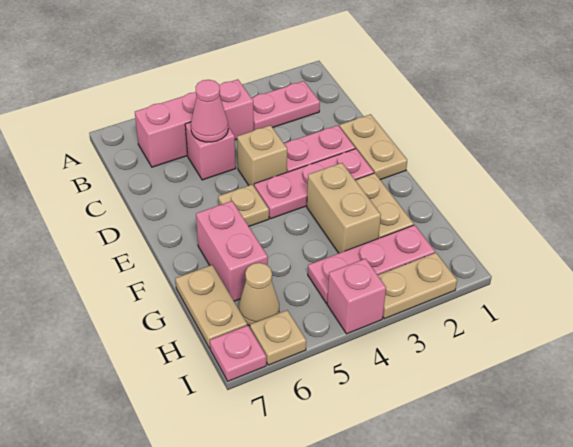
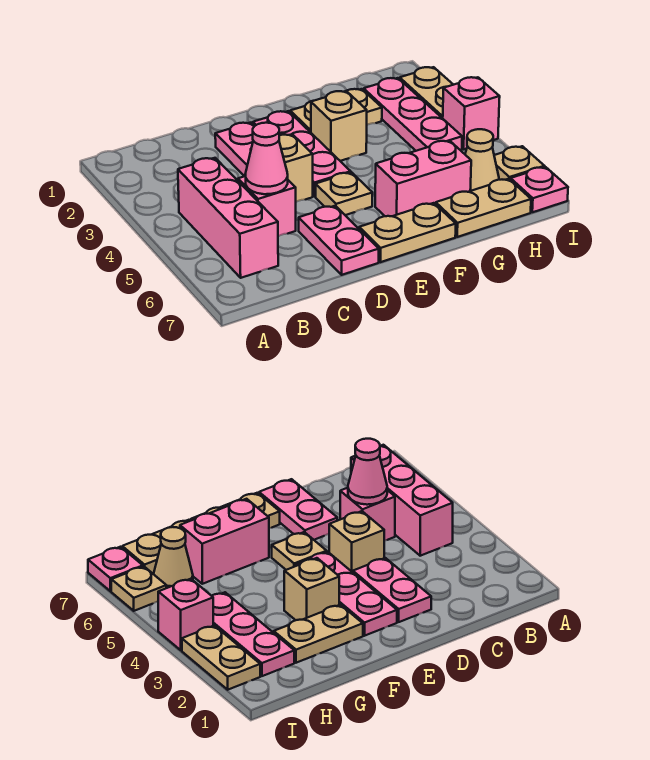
pink 1x2 plate [252,81,320,130] -> pink 1x2 plate moved to [299,206,379,275]
tan 1x2 plate [340,114,407,180] -> tan 1x2 plate moved to [359,203,456,262]
tan 1x2 brick [307,163,381,253] -> tan 1x1 brick [311,91,367,161]

